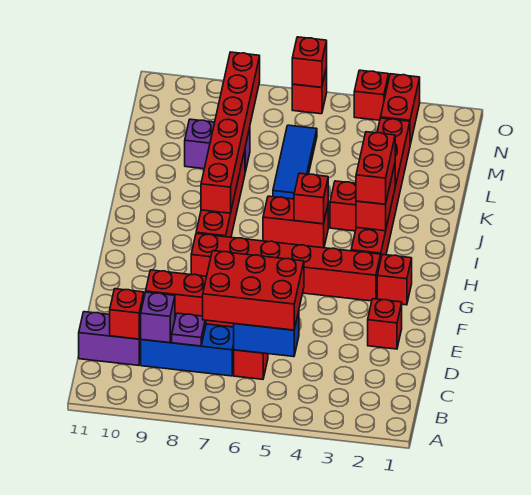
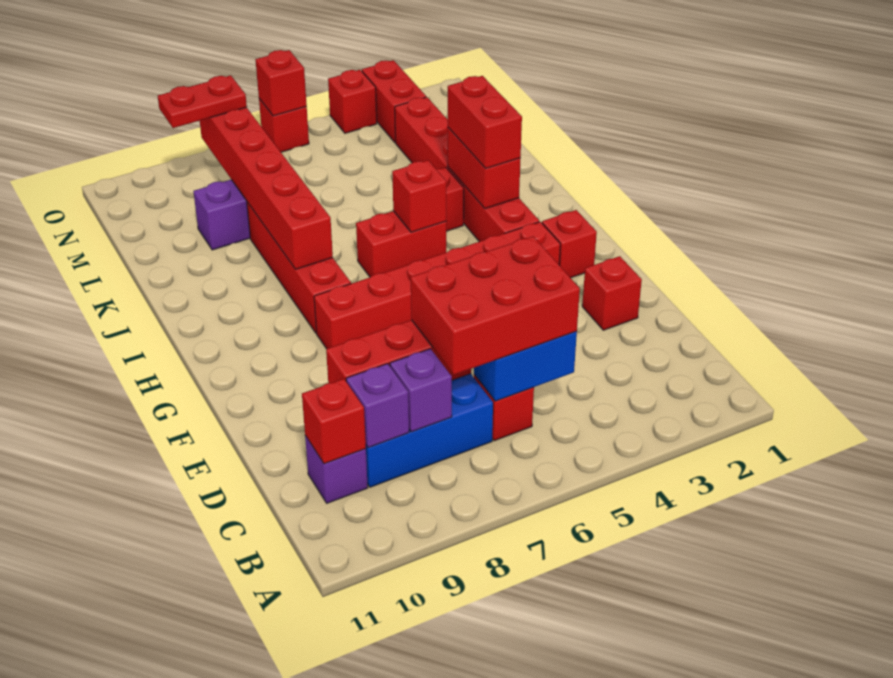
purple 1x1 plate [172,313,206,346] -> purple 1x1 brick [390,349,452,432]
purple 1x2 brick [79,312,141,365] -> purple 1x1 brick [305,436,368,503]
blue 1x3 tile [273,125,317,199] -> none
none -> red 1x2 plate [158,75,247,128]

